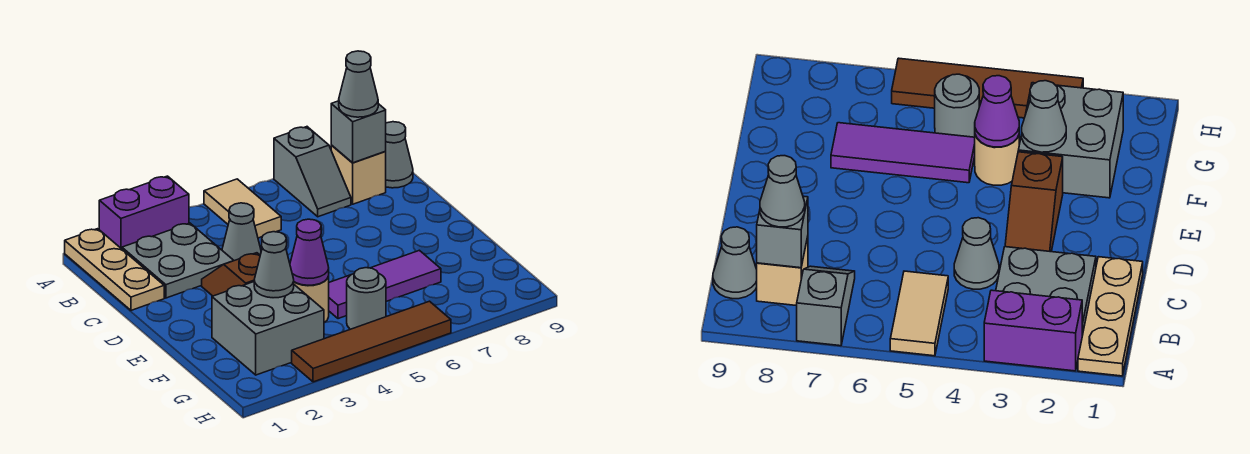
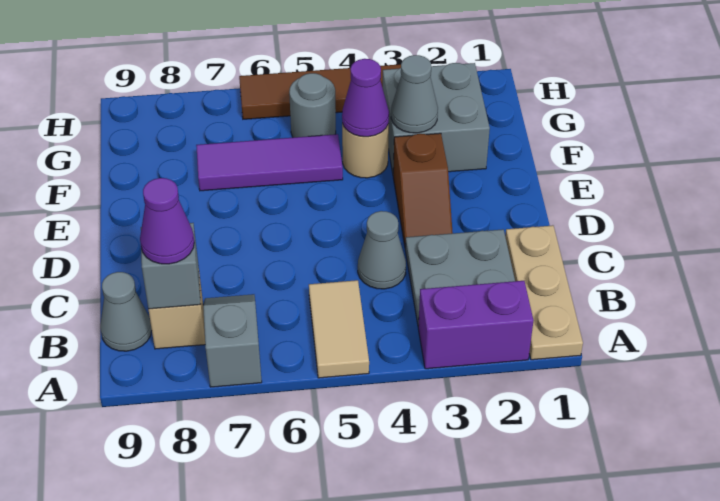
grey 1x1 cone [339,51,378,117] -> purple 1x1 cone [140,178,194,264]

